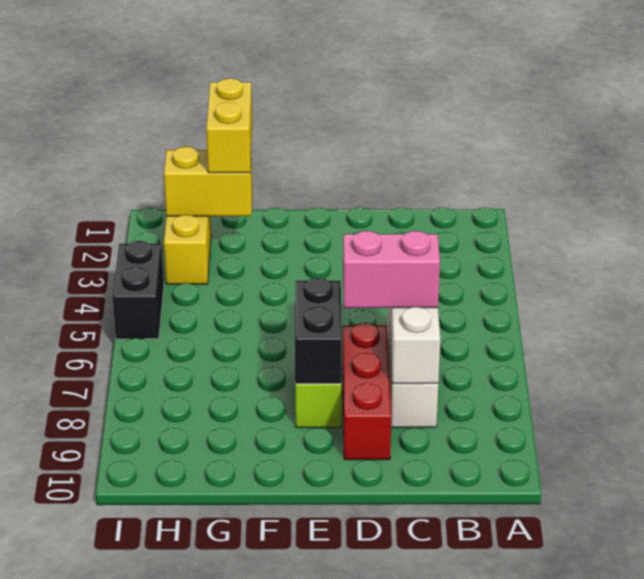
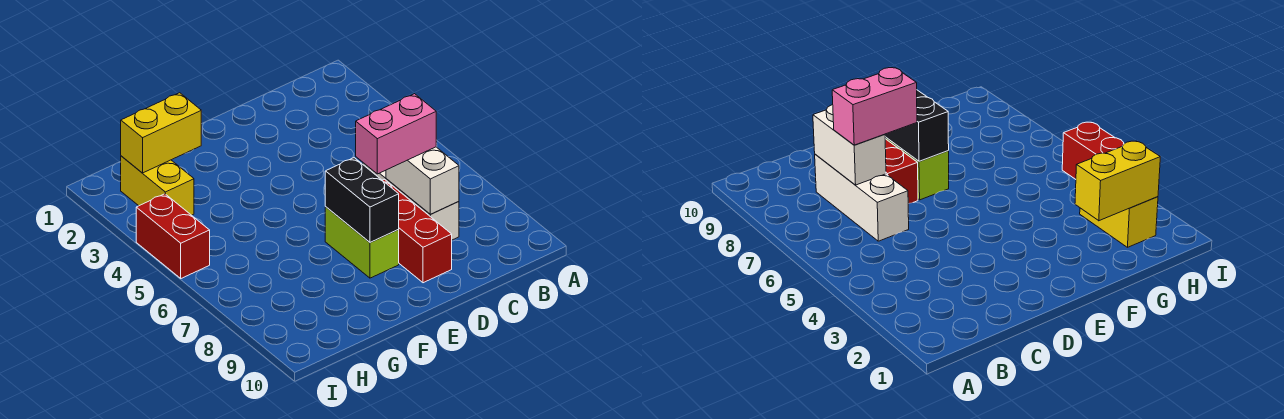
yellow 1x2 brick [206,78,252,173] -> none
black 1x2 brick [113,241,164,339] -> red 1x2 brick [136,194,210,278]

